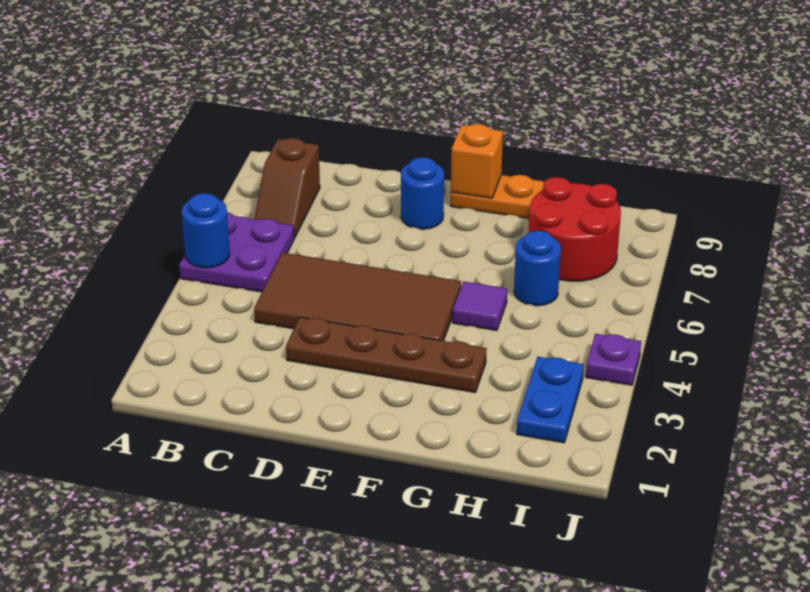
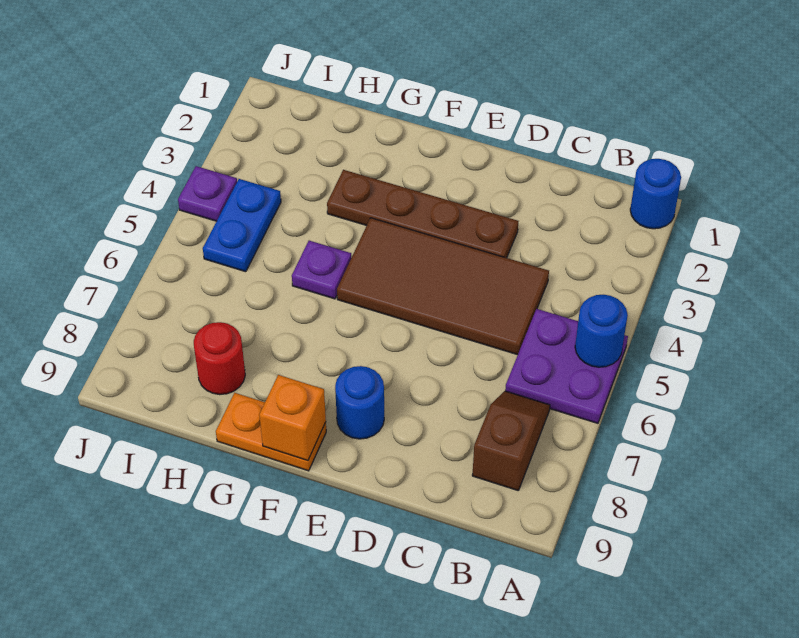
purple 1x1 tile [453,281,507,331] -> purple 1x1 plate [292,241,351,299]
blue 1x1 round brick [514,231,561,306] -> blue 1x1 round brick moved to [630,159,681,229]
red 2x2 round brick [528,177,621,281] -> red 1x1 round brick [194,322,245,395]
blue 1x2 plate [517,357,584,443] -> blue 1x2 plate moved to [203,179,281,272]

